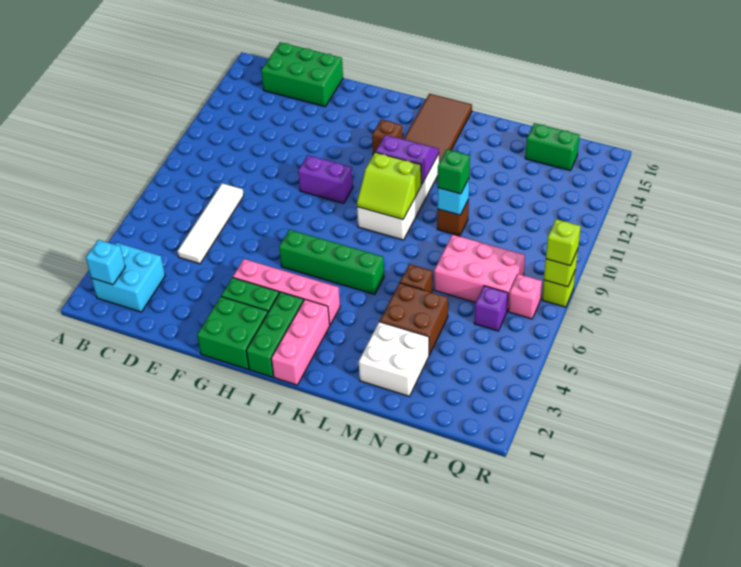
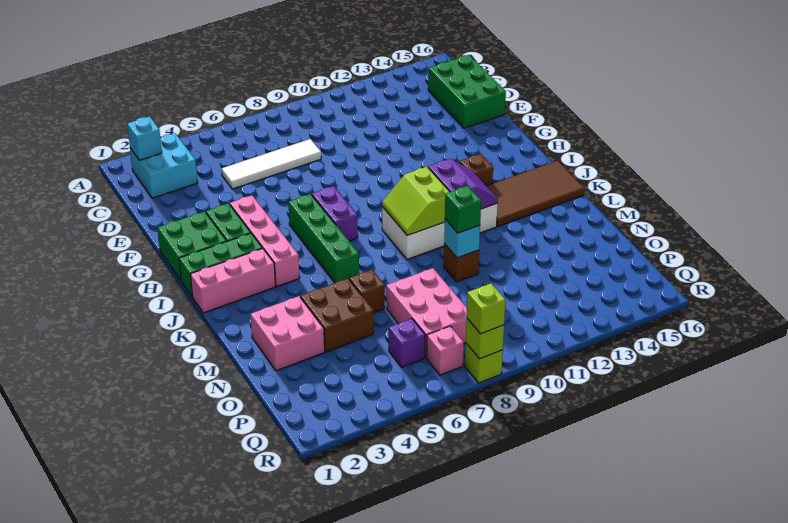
purple 1x2 brick [298,155,353,203] -> purple 1x2 brick moved to [311,186,358,241]
white 2x2 brick [359,322,429,396] -> pink 2x2 brick [251,296,325,371]
green 1x2 brick [525,123,580,170] -> none

